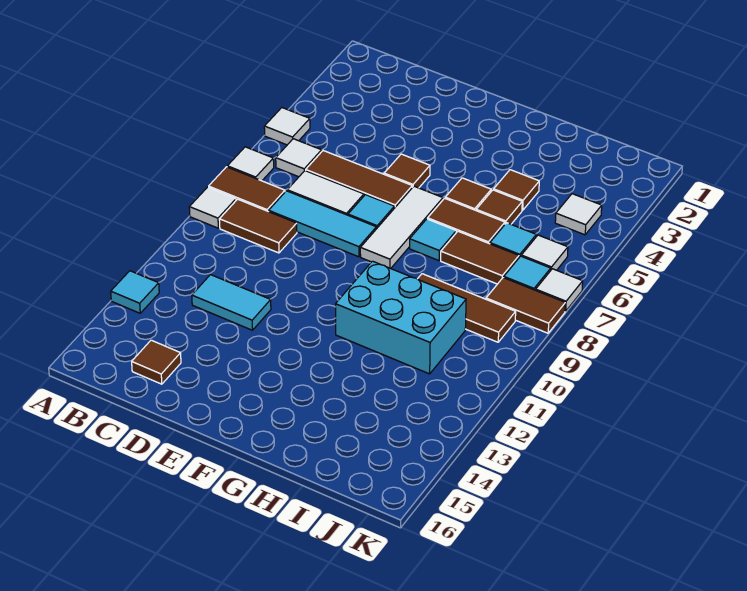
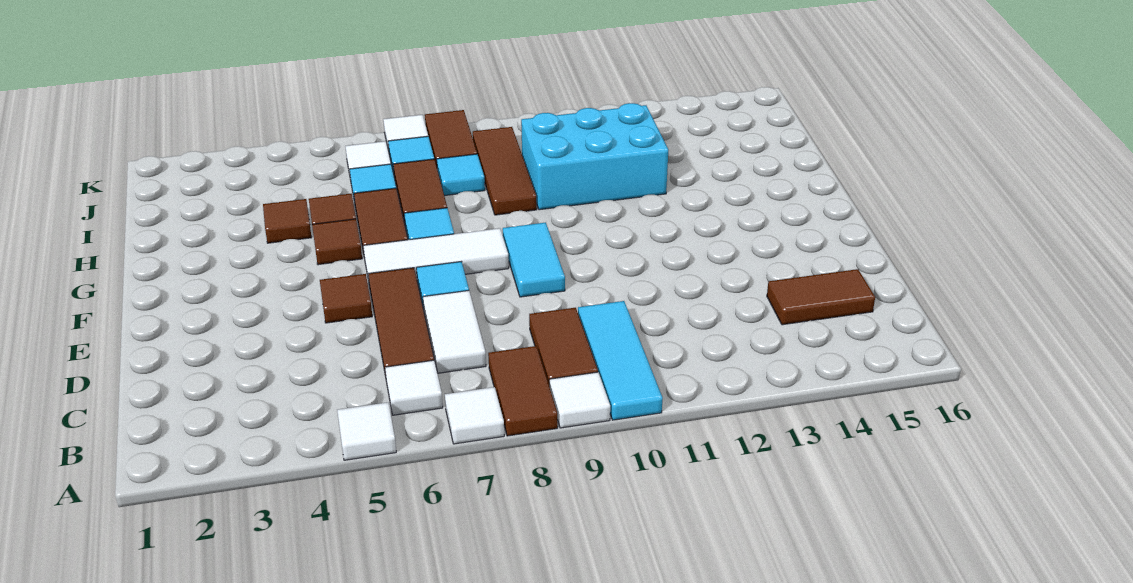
cyan 1x1 tile [111,271,159,313] -> cyan 1x1 tile moved to [437,154,485,196]
cyan 1x3 tile [269,191,376,257] -> cyan 1x3 tile moved to [578,301,663,420]
cyan 1x2 tile [192,275,271,330] -> cyan 1x2 tile moved to [503,223,565,297]
brown 1x1 tile [132,340,181,384] -> brown 1x2 tile [767,269,875,325]
cyan 2x3 brick [336,261,466,374] -> cyan 2x3 brick turned to [521,103,668,210]
white 1x1 tile [555,194,602,235] -> none

